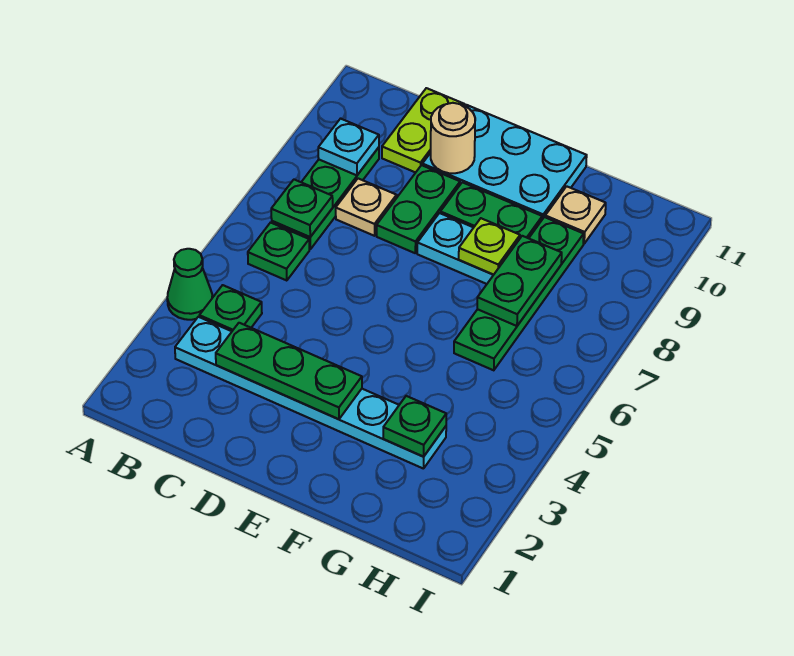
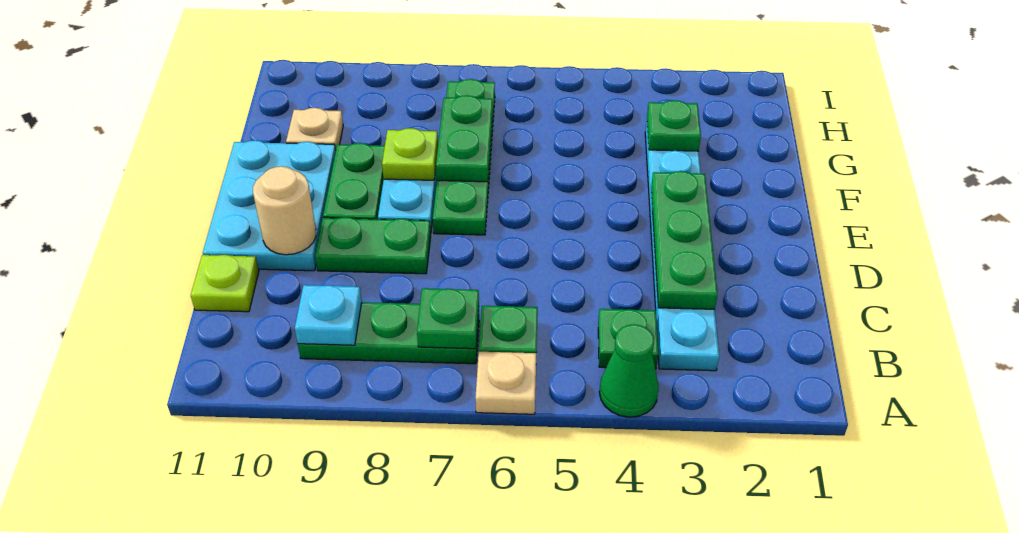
tan 1x1 plate [336,179,397,236] -> tan 1x1 plate moved to [475,352,536,414]
lime 1x2 plate [382,88,465,173] -> lime 1x1 plate [191,255,259,312]
green 1x4 plate [454,217,584,370] -> green 1x4 plate turned to [433,79,495,235]
green 1x2 plate [477,236,562,326] -> green 1x2 plate turned to [436,95,492,182]

